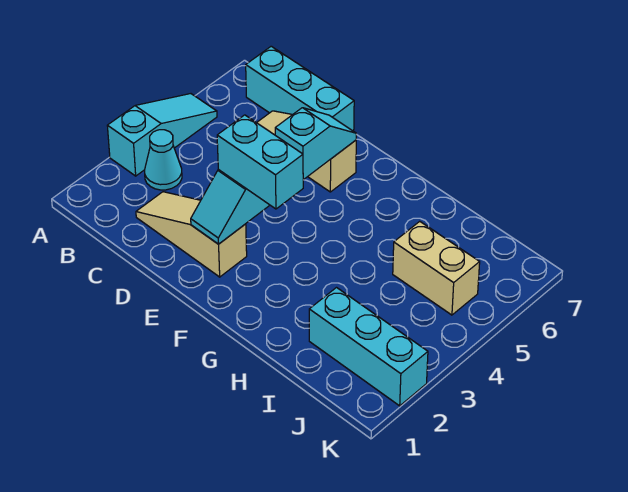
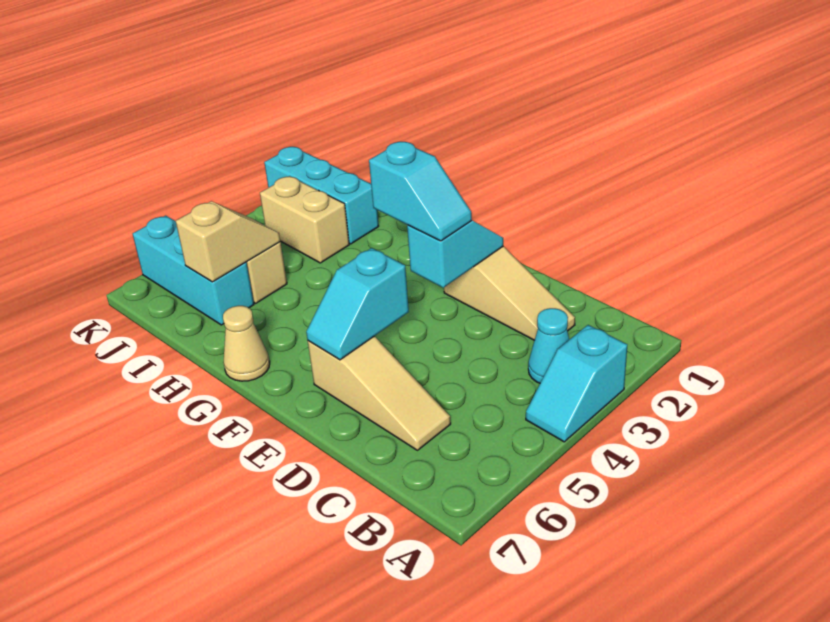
cyan 1x3 slope [107,94,217,176] -> cyan 1x2 slope [526,325,627,442]
cyan 1x3 brick [246,46,354,131] -> cyan 1x3 brick moved to [133,216,254,325]
cyan 1x2 brick [217,115,303,209] -> cyan 1x2 slope [369,142,472,241]
none -> tan 1x1 cone [223,306,270,381]
none -> tan 1x2 brick [260,176,349,263]
none -> tan 1x2 slope [176,201,280,282]

